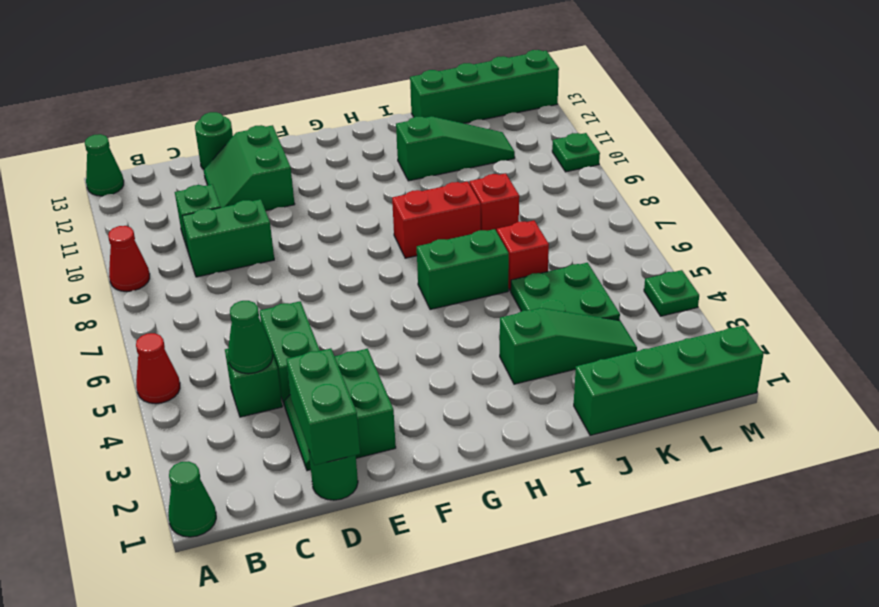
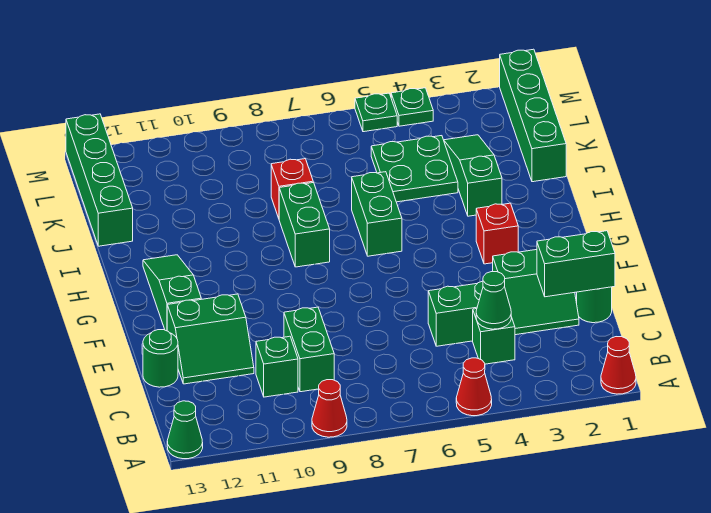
green 1x1 cone [168,461,216,537] -> red 1x1 cone [601,337,636,394]
red 1x2 brick [392,181,481,258] -> green 1x2 brick [279,182,330,267]
green 1x3 slope [396,116,515,181] -> green 1x3 slope moved to [143,255,201,331]
red 1x1 brick [497,221,549,291] -> red 1x1 brick moved to [476,203,518,264]
green 1x1 plate [552,133,600,172] -> green 1x1 plate moved to [355,93,397,132]

